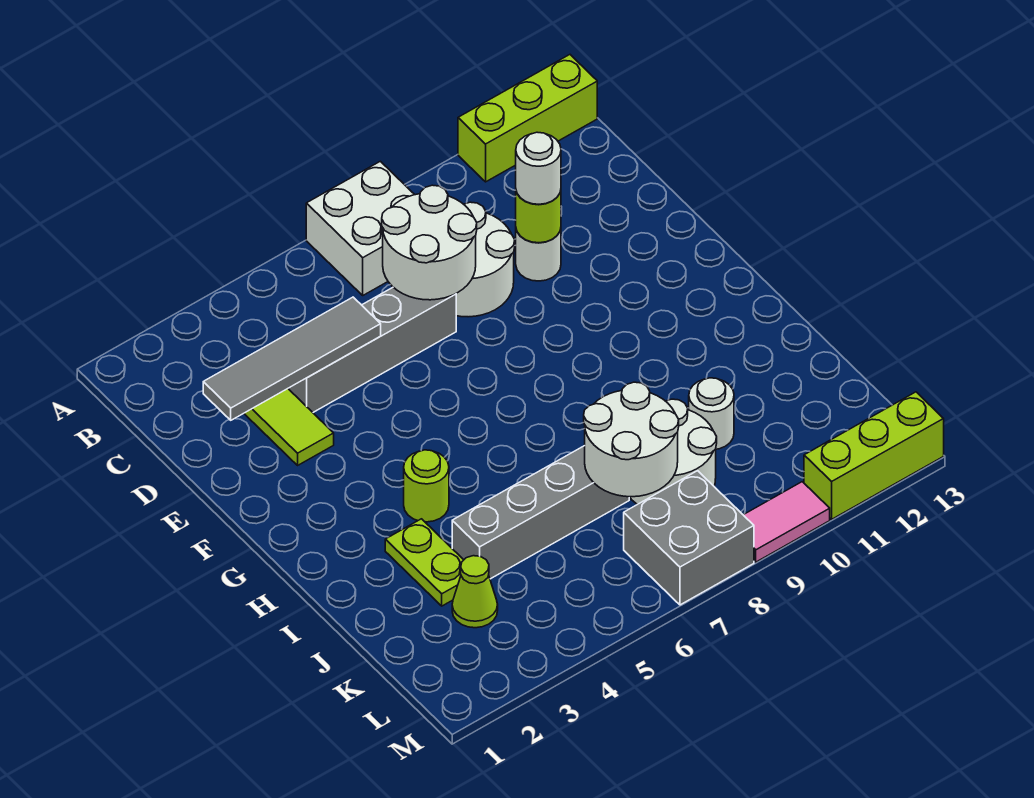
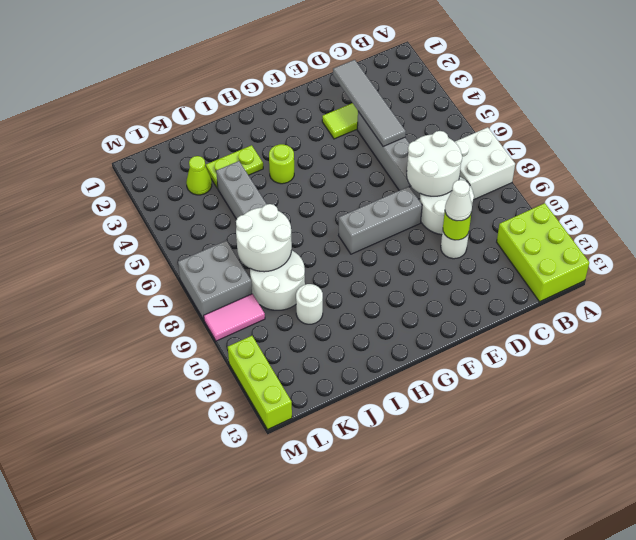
lime 1x3 brick [458,55,597,182] -> lime 2x3 brick [497,203,589,302]
white 1x1 round brick [516,132,561,204] -> white 1x1 cone [445,180,472,221]
none -> grey 1x3 brick [339,187,422,254]
pink 1x2 tile [744,482,830,562] -> pink 1x2 tile turned to [204,294,265,341]

